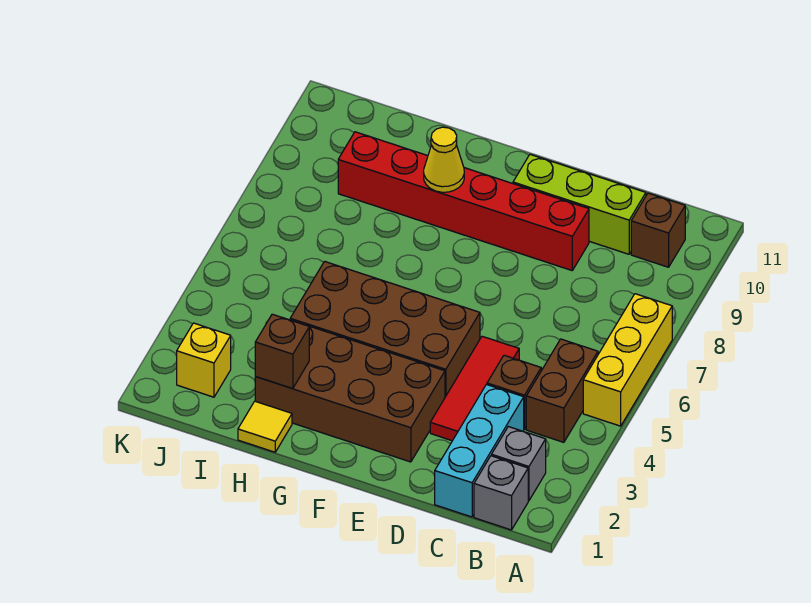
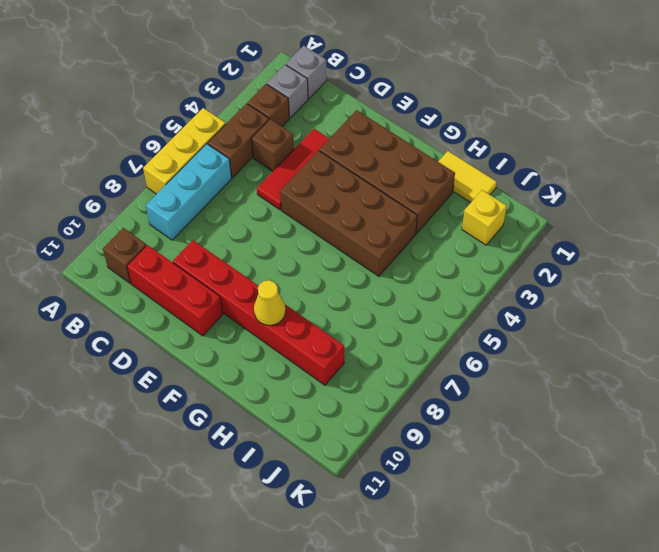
cyan 1x3 brick [435,385,524,517] -> cyan 1x3 brick moved to [146,144,232,240]
lime 1x3 brick [513,154,646,254] -> red 1x3 brick [127,245,223,336]
yellow 1x1 tile [238,401,292,452] -> yellow 1x2 tile [438,151,497,203]
brown 1x1 brick [255,314,309,389] -> brown 1x1 brick moved to [247,84,289,126]

